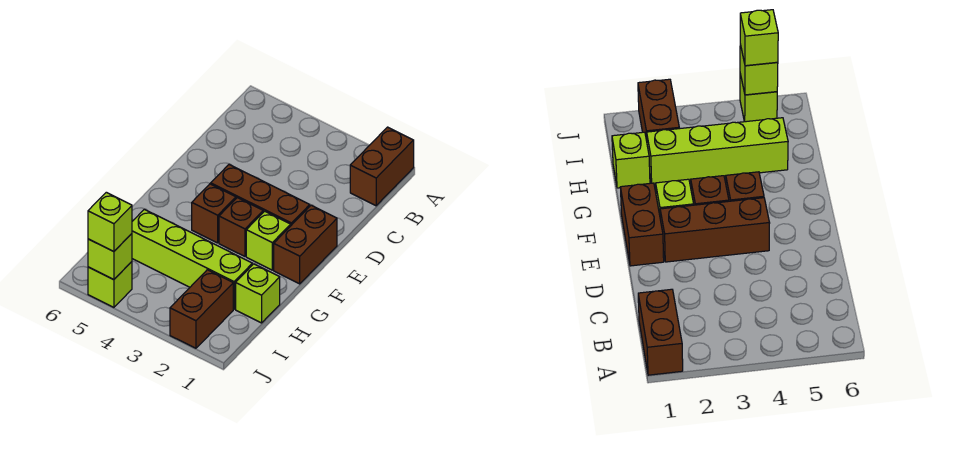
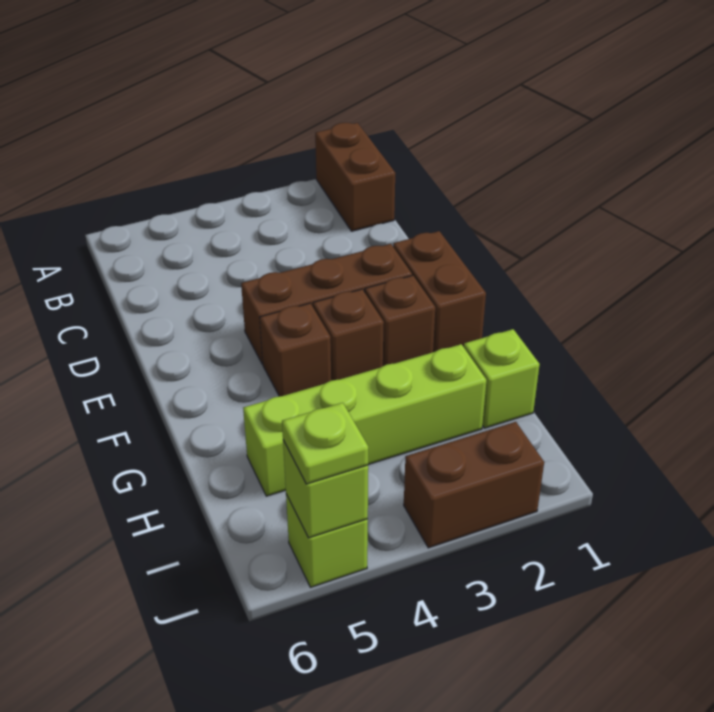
lime 1x1 brick [246,211,291,270] -> brown 1x1 brick [365,275,435,366]
brown 1x2 brick [170,270,233,348] -> brown 1x2 brick turned to [404,422,544,548]
lime 1x1 brick [88,192,132,252] -> lime 1x1 plate [282,403,368,484]

